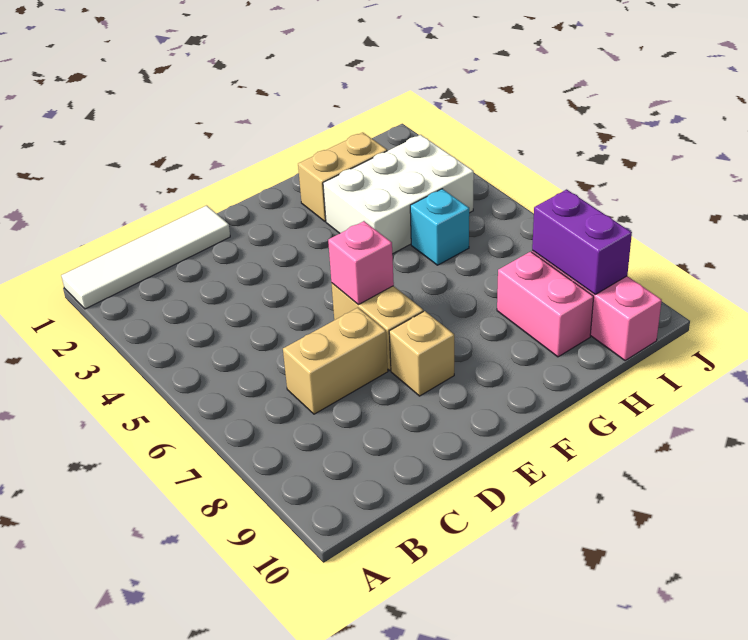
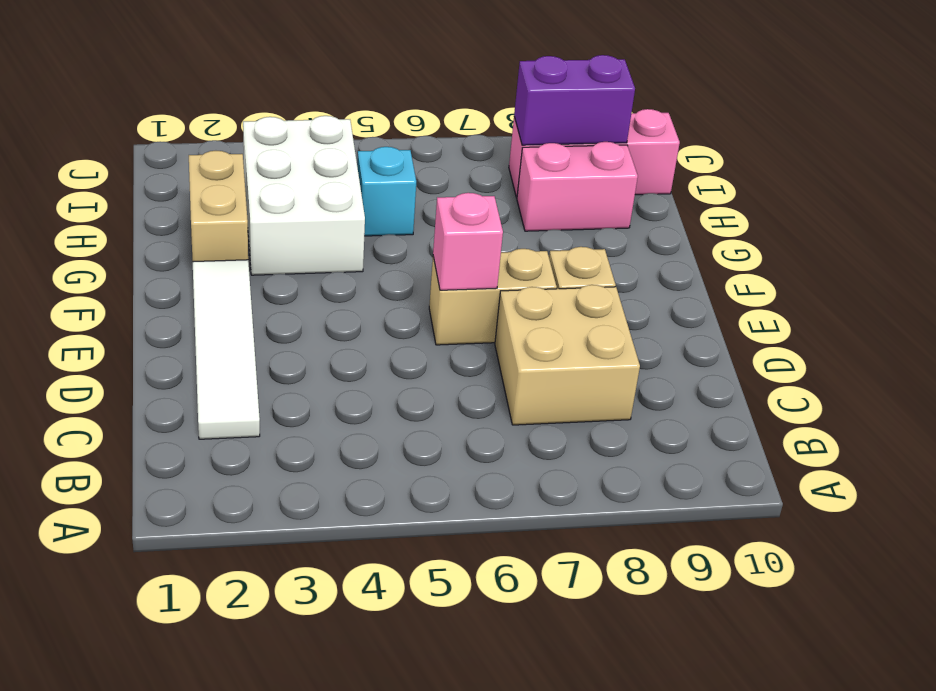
white 1x4 tile [61,206,230,309] -> white 1x4 tile moved to [193,260,260,439]
tan 1x2 brick [283,308,388,414] -> tan 2x2 brick [495,285,640,425]

